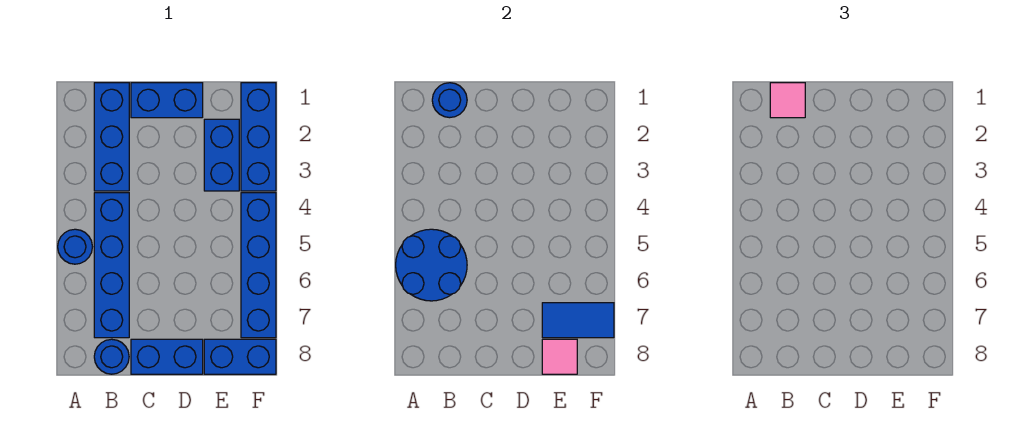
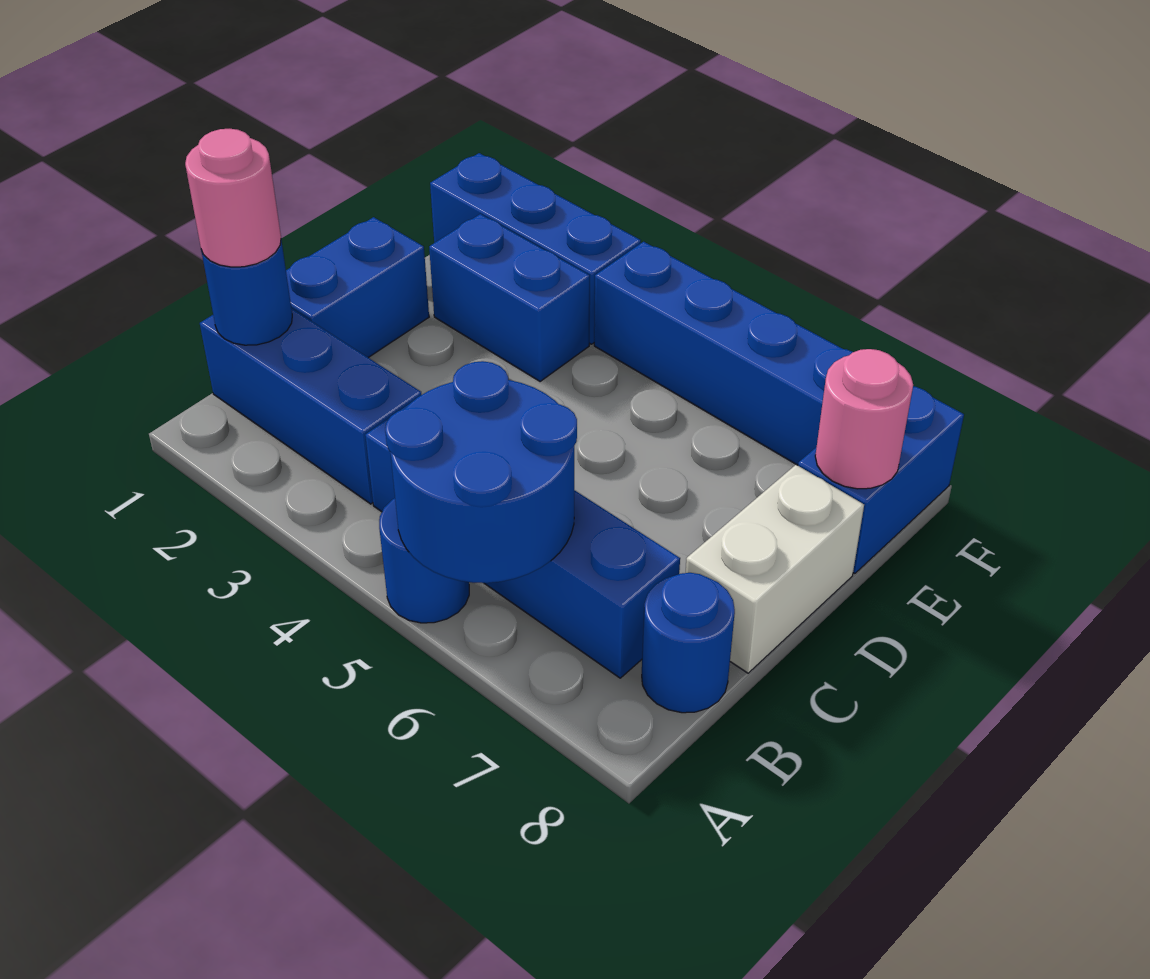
pink 1x1 tile [770,83,805,118] -> pink 1x1 round brick [185,129,281,267]
blue 1x2 brick [131,339,203,374] -> white 1x2 brick [686,465,864,673]
blue 1x2 tile [542,303,614,338] -> none
pink 1x1 tile [542,339,577,374] -> pink 1x1 round brick [815,349,913,489]

